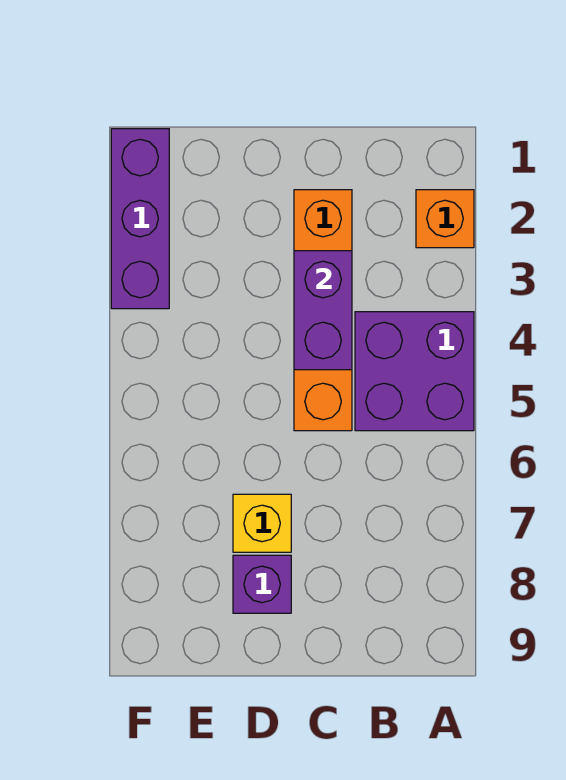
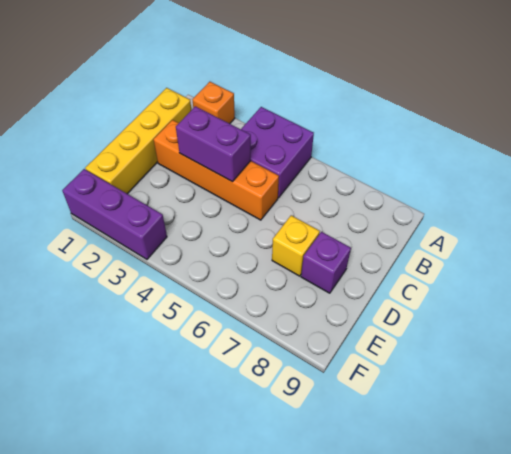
none -> yellow 1x4 brick [85,88,191,194]

